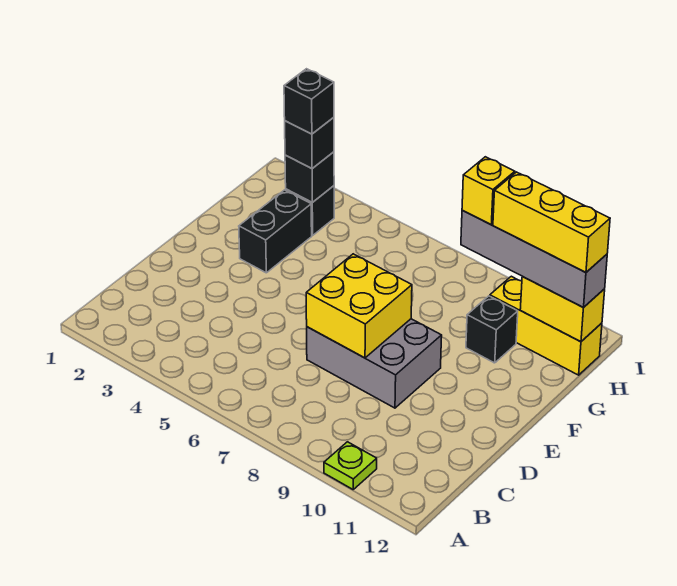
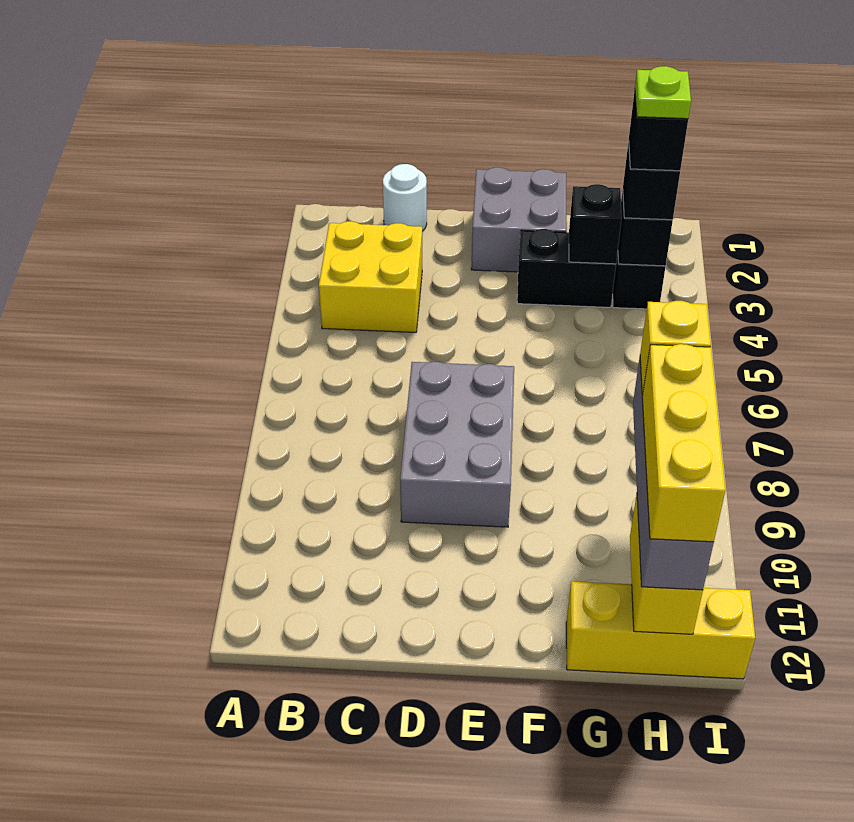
lime 1x1 plate [324,442,377,489] -> lime 1x1 plate moved to [635,66,691,119]
none -> white 1x1 round brick [383,164,427,231]
yellow 2x2 brick [306,254,412,358] -> yellow 2x2 brick moved to [319,221,422,332]
none -> grey 2x2 brick [471,167,567,272]
black 1x1 brick [466,296,518,363] -> black 1x1 brick moved to [569,184,622,264]
yellow 1x3 brick [490,276,602,375] -> yellow 1x3 brick turned to [566,581,755,679]

